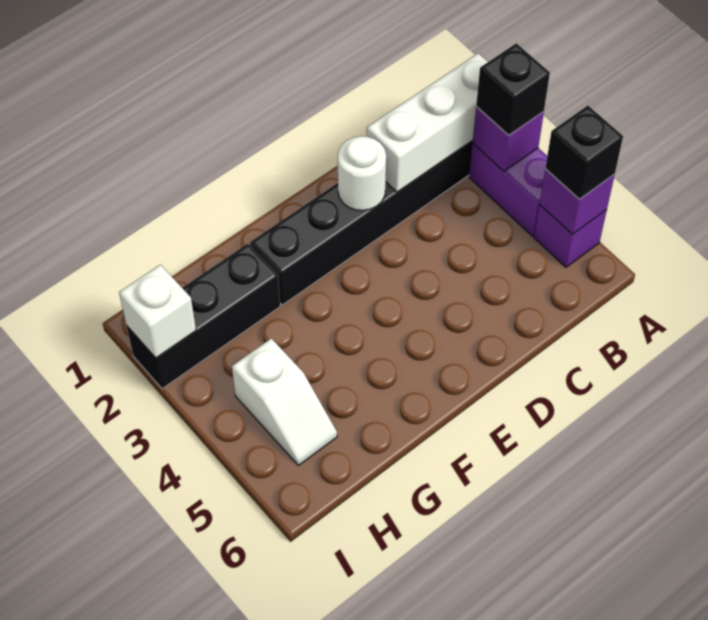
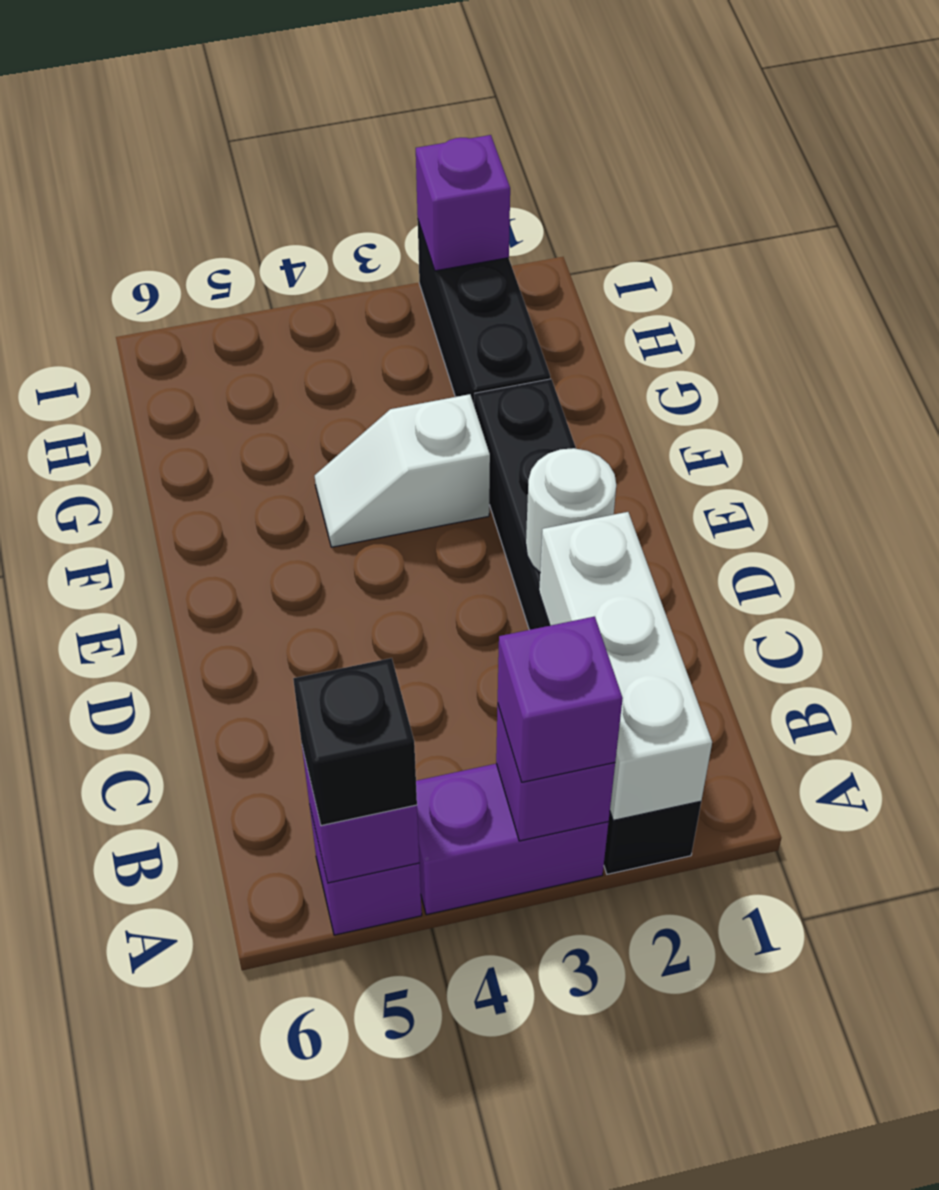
black 1x1 brick [476,43,550,135] -> purple 1x1 brick [498,617,623,782]
white 1x2 slope [232,338,337,465] -> white 1x2 slope moved to [315,394,490,547]
white 1x1 brick [119,265,196,358] -> purple 1x1 brick [416,135,510,271]

